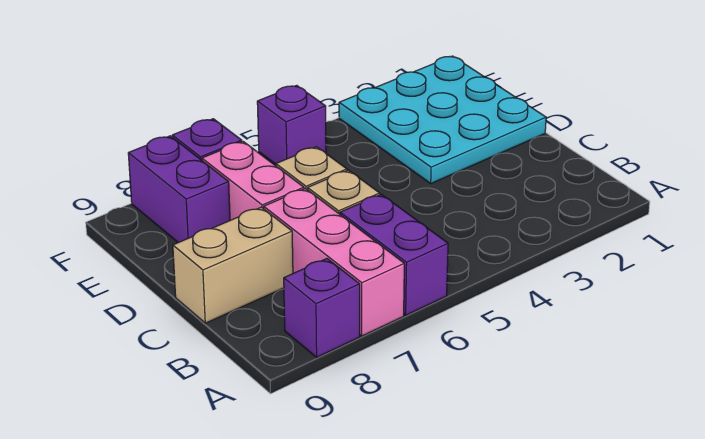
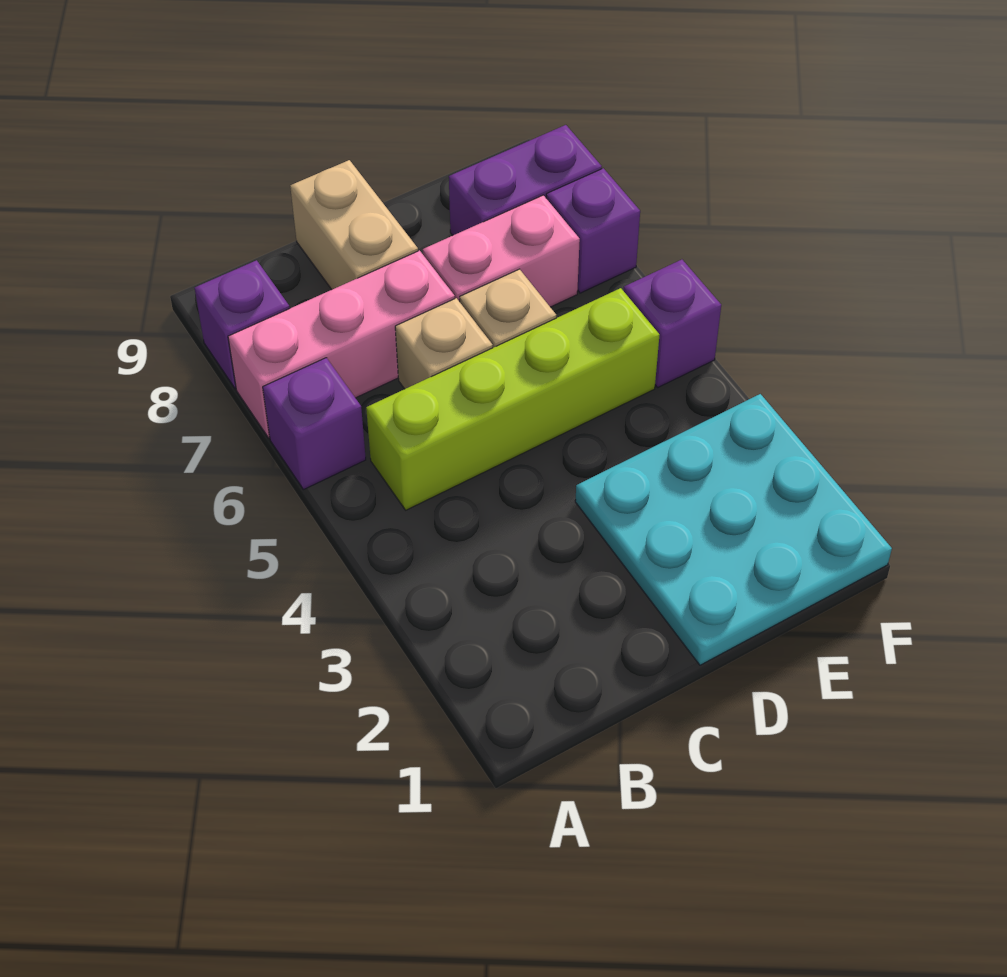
purple 1x2 brick [340,194,448,315] -> purple 1x1 brick [263,358,366,490]
none -> lime 1x4 brick [366,288,659,510]

